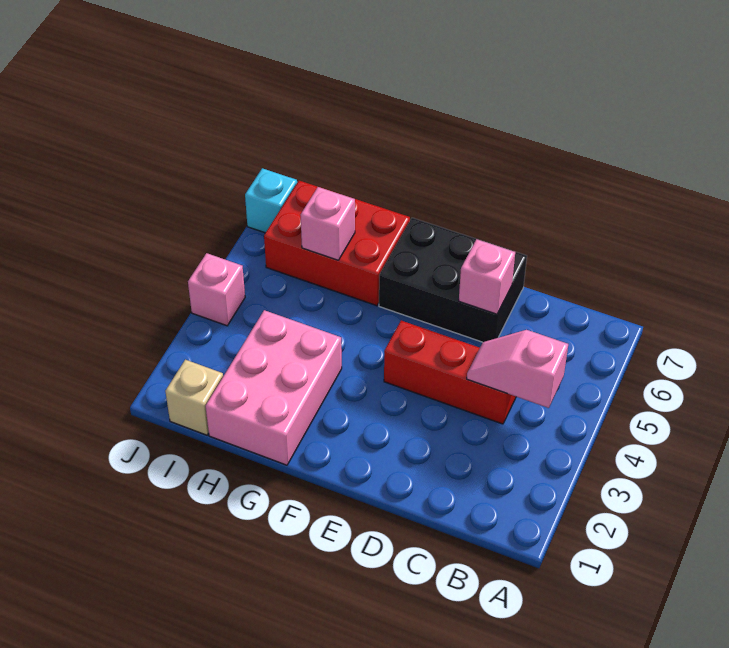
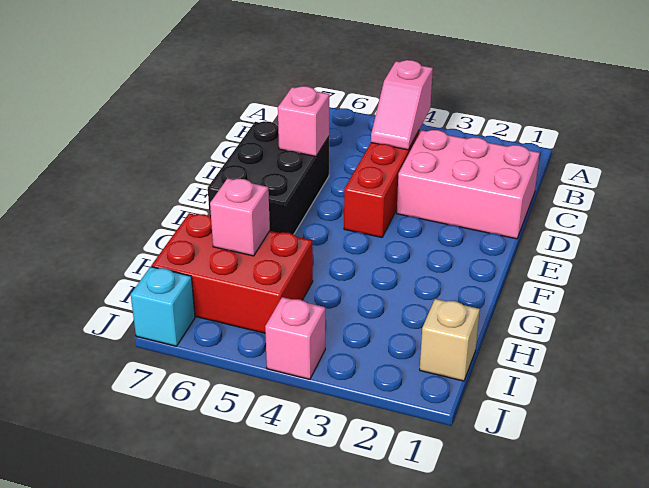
pink 2x3 brick [206,310,342,465] -> pink 2x3 brick moved to [397,130,540,239]
red 2x3 brick [264,181,410,306] -> red 2x3 brick turned to [151,213,313,333]

